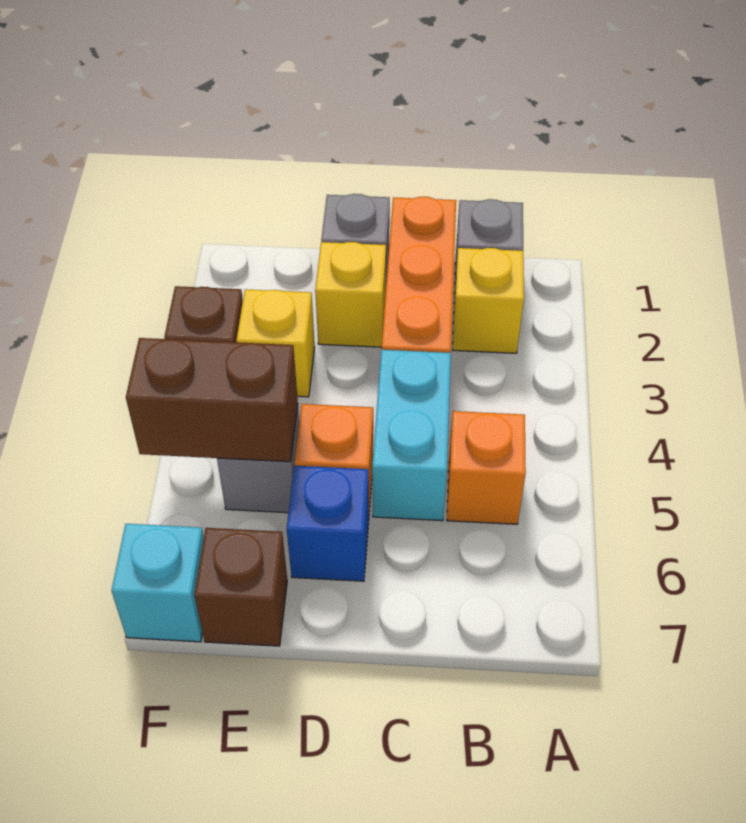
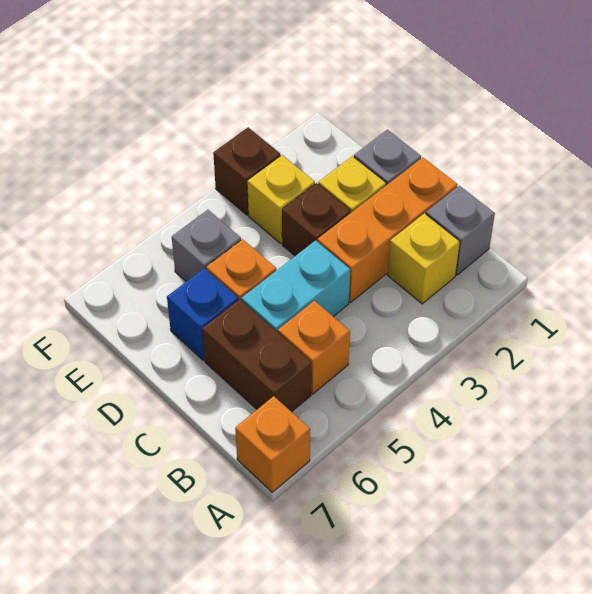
none -> orange 1x1 brick [235,396,310,492]
brown 1x2 brick [126,338,298,462] -> brown 1x2 brick moved to [202,299,311,412]
brown 1x1 brick [195,528,287,646] -> brown 1x1 brick moved to [282,183,350,256]
cyan 1x1 brick [111,524,204,642] -> none

